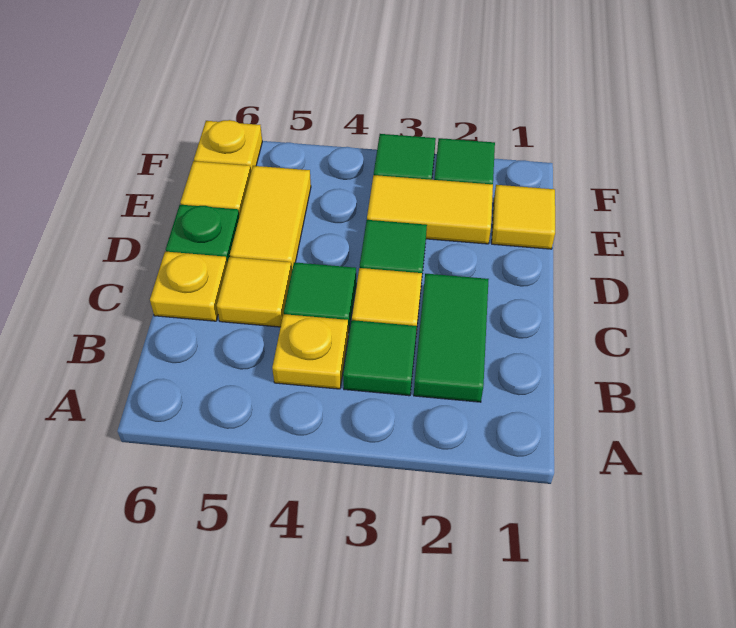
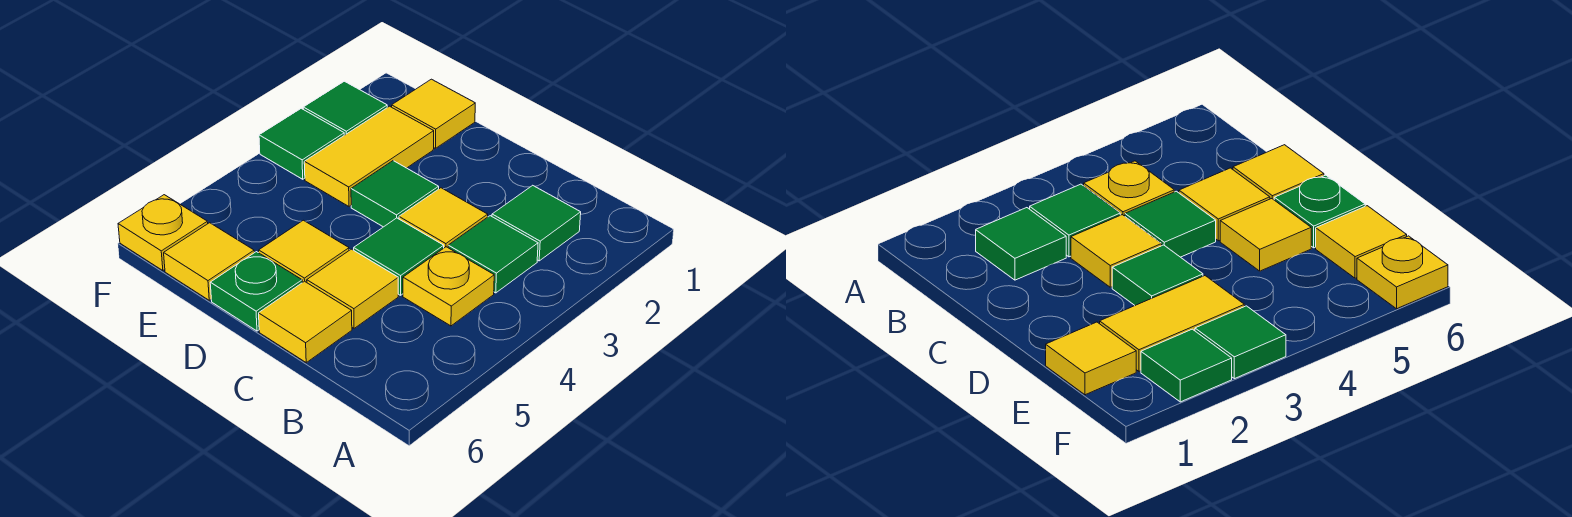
green 1x2 tile [414,274,489,402] -> green 1x1 tile [492,185,581,261]
yellow 1x1 plate [150,252,227,321] -> yellow 1x1 tile [259,281,352,362]
yellow 1x2 tile [230,166,311,270] -> yellow 1x1 tile [258,220,349,283]

